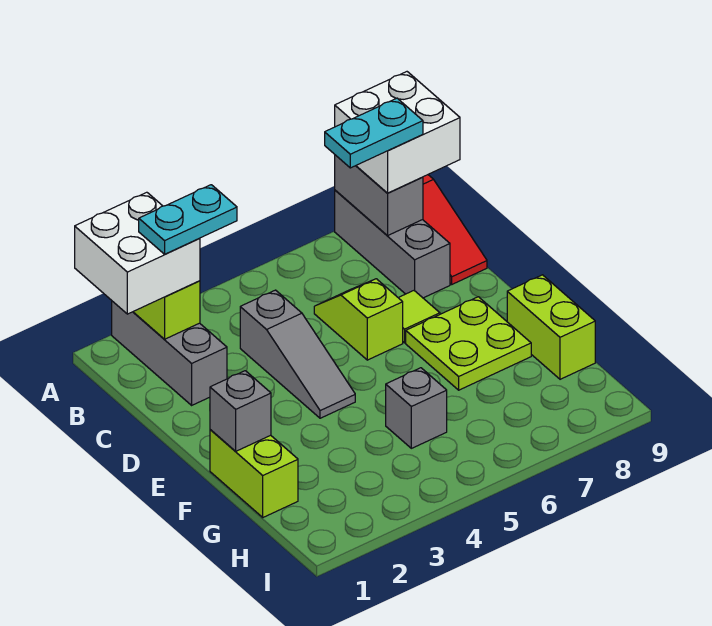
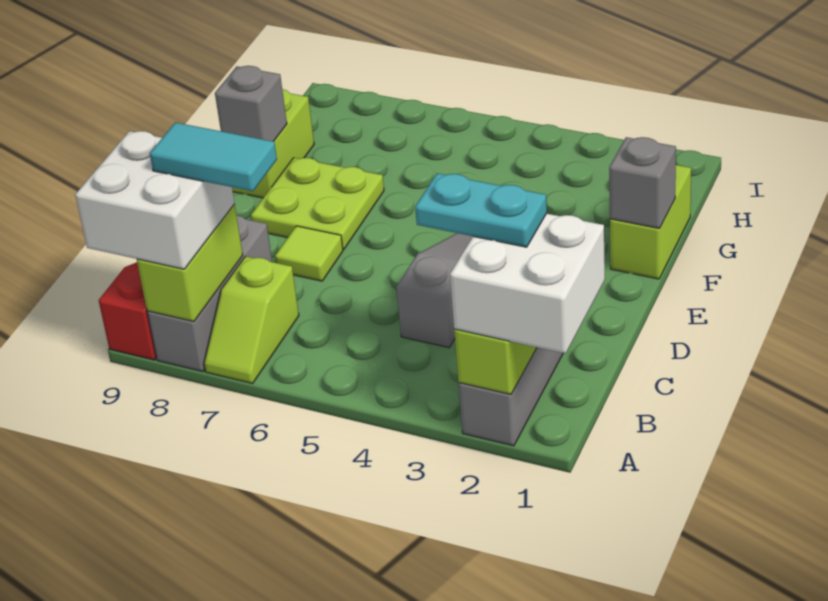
grey 1x2 brick [335,155,423,236] -> lime 1x2 brick [137,204,243,322]
cyan 1x2 plate [325,98,423,168] -> cyan 1x2 tile [150,122,277,191]
lime 1x2 slope [314,279,403,360] -> lime 1x2 slope moved to [204,256,299,383]
grey 1x1 brick [386,368,447,448] -> grey 1x1 brick moved to [215,66,287,142]

